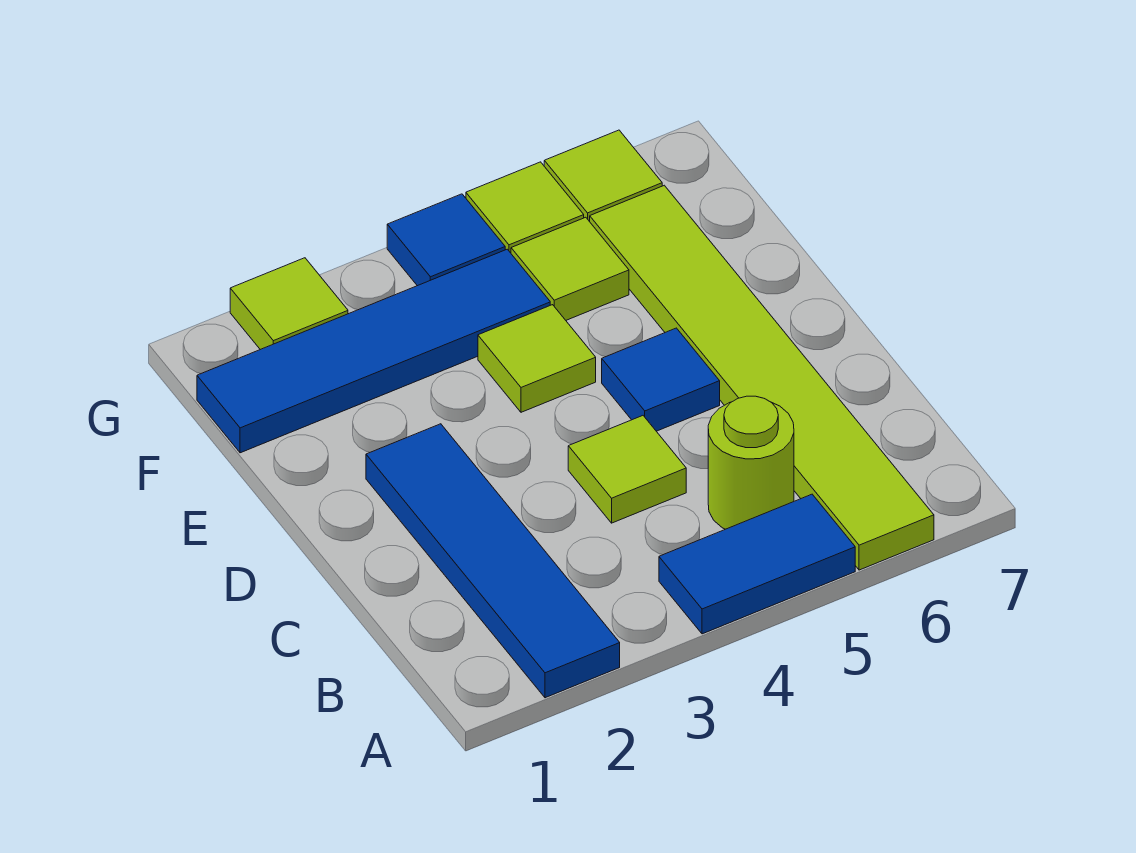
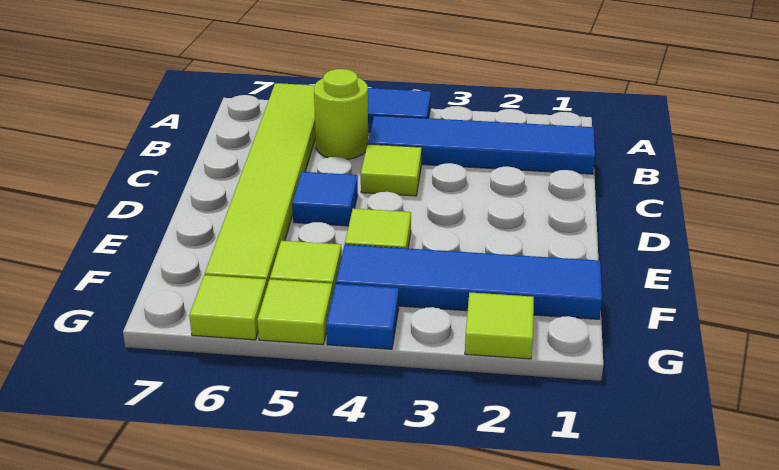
blue 1x4 tile [366,424,620,698] -> blue 1x4 tile turned to [368,115,595,174]

